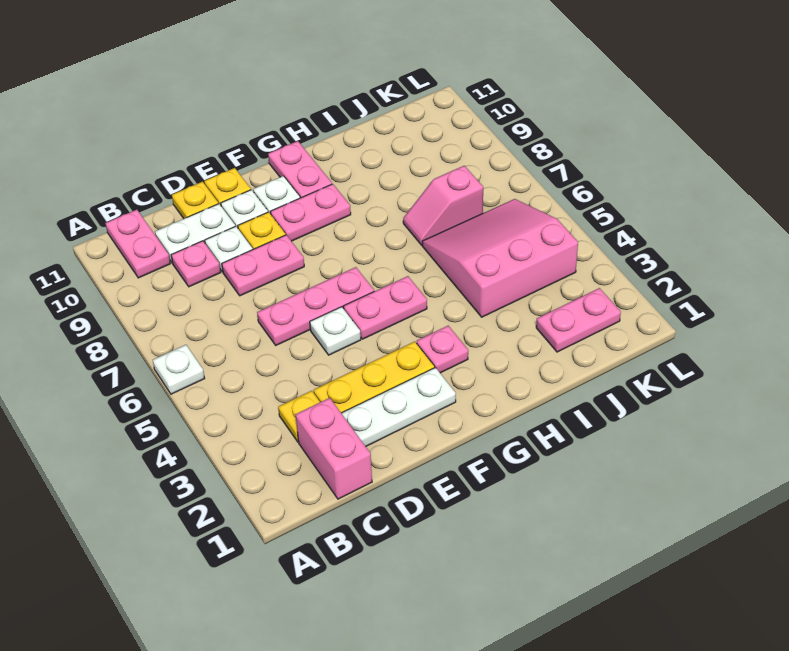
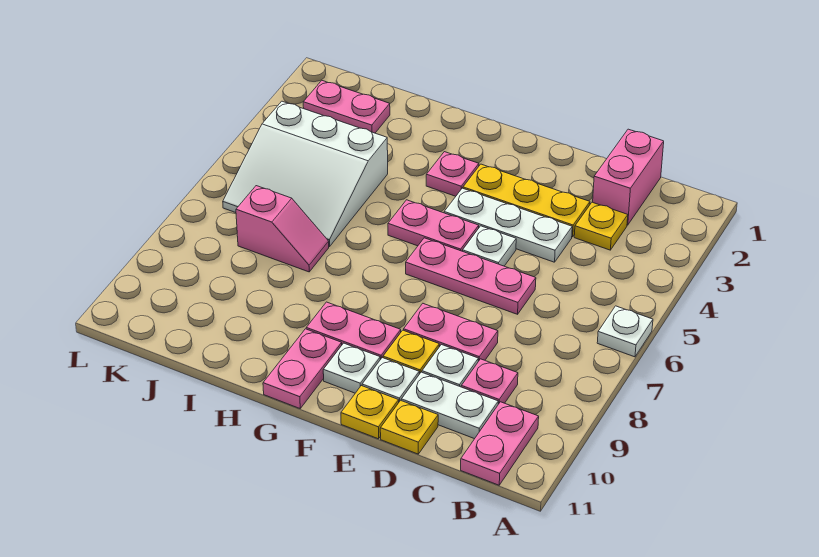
white 1x3 plate [341,368,456,446] -> white 1x3 plate moved to [444,188,572,262]
pink 3x3 slope [422,199,578,317] -> white 3x3 slope [223,101,388,246]

